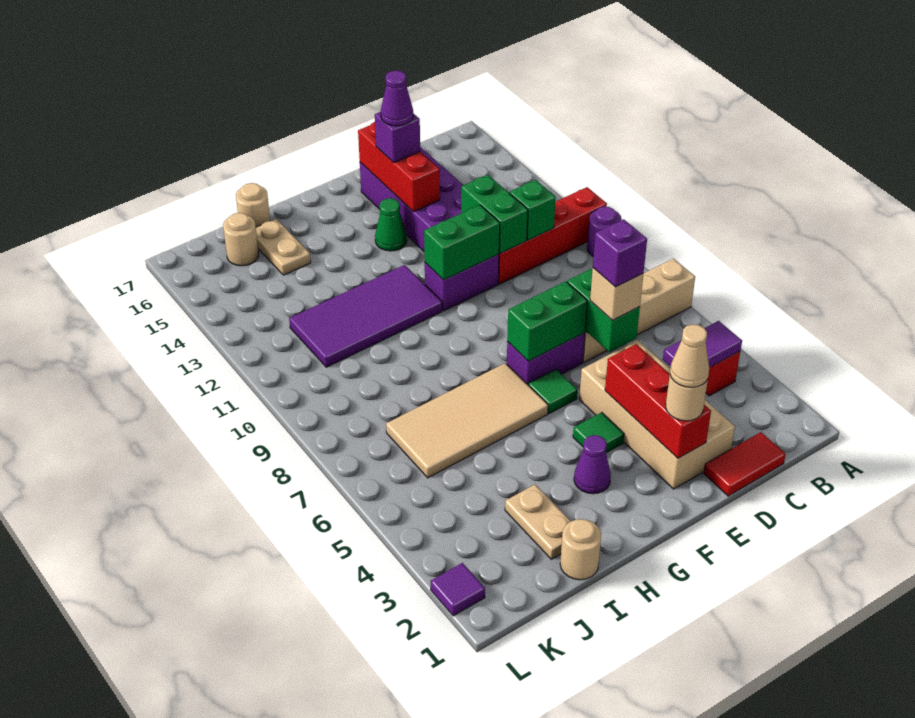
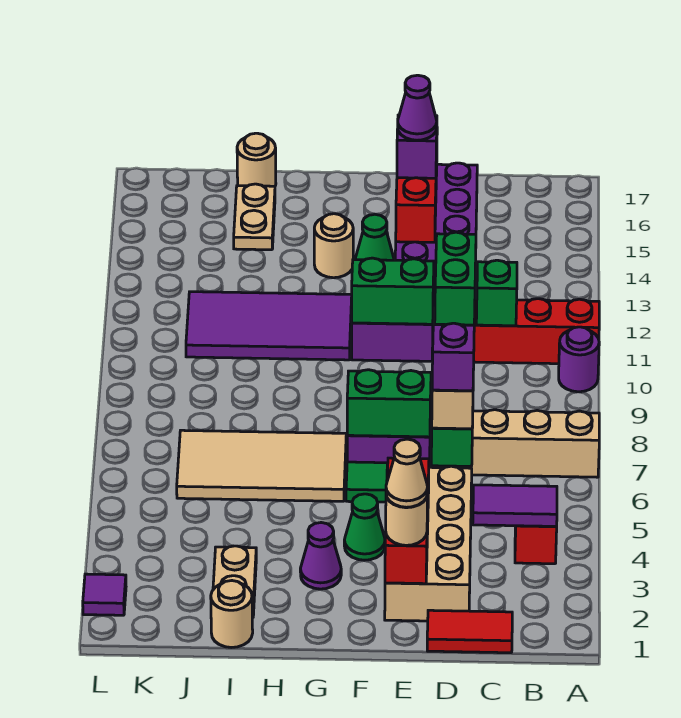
green 1x1 tile [573,412,624,453] -> green 1x1 cone [344,494,385,560]
tan 1x1 round brick [223,213,259,266] -> tan 1x1 round brick moved to [314,214,353,278]

